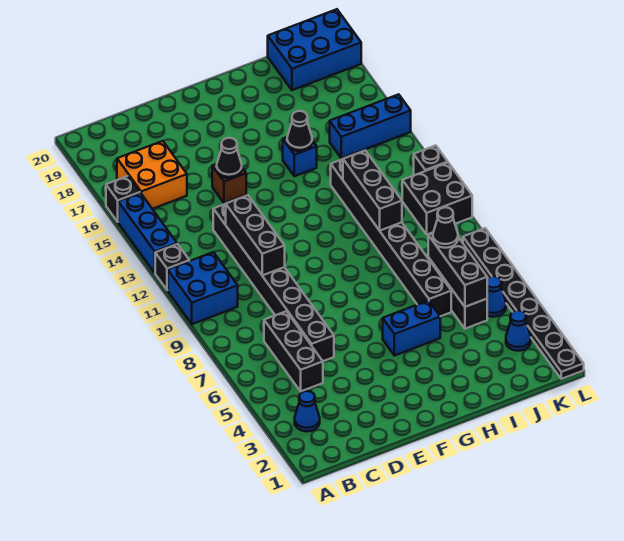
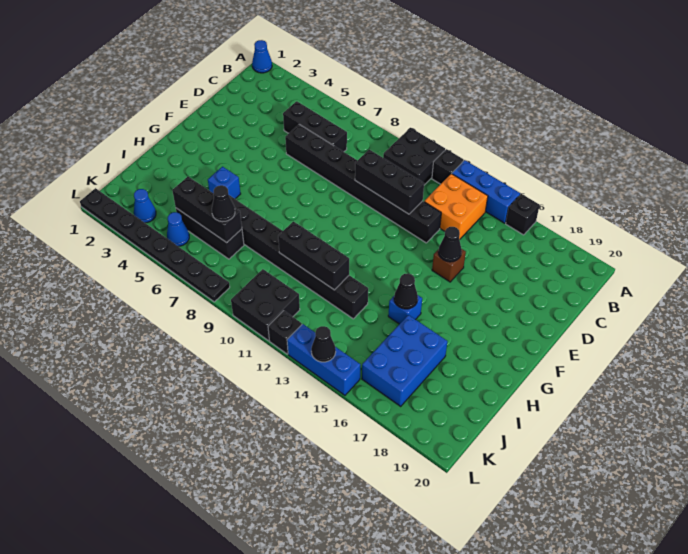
blue 2x2 brick [168,252,238,324] -> black 2x2 brick [383,128,445,185]
blue 1x1 cone [295,391,320,431] -> blue 1x1 cone moved to [252,40,272,73]
orange 2x2 brick [117,141,187,209] -> orange 2x2 brick moved to [424,174,488,240]
blue 1x2 brick [383,301,440,356] -> blue 1x1 brick [208,167,241,199]
blue 1x3 brick [330,94,411,158] -> blue 1x3 brick turned to [287,324,360,395]
blue 2x3 brick [268,9,361,90] -> blue 2x3 brick moved to [362,315,447,406]
none -> black 1x1 cone [311,326,336,362]

